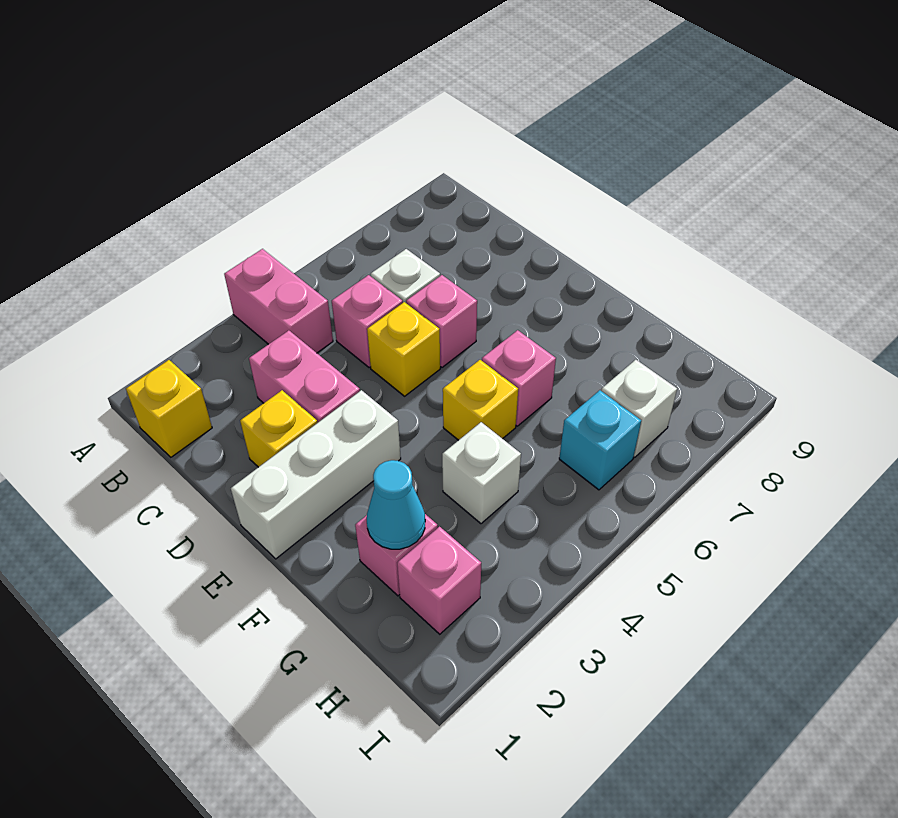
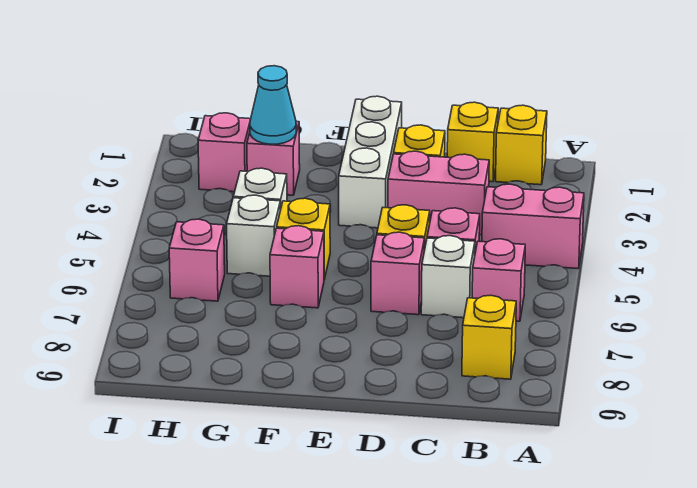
none -> pink 1x1 brick [472,239,525,321]
none -> yellow 1x1 brick [462,295,516,379]
none -> yellow 1x1 brick [447,102,498,182]
cyan 1x1 brick [559,390,641,490] -> pink 1x1 brick [169,219,225,301]
white 1x1 brick [601,360,677,457] -> white 1x1 brick moved to [227,195,280,276]

